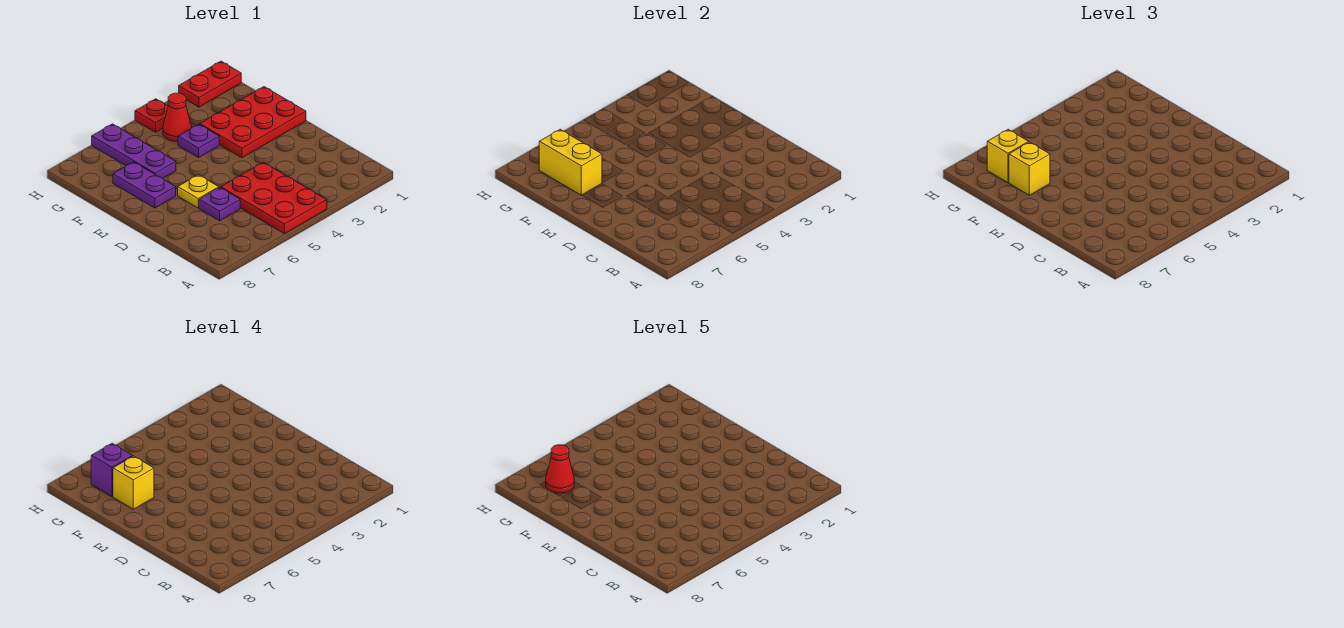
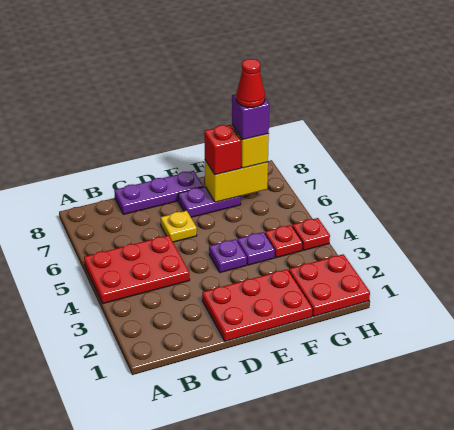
purple 1x1 plate [199,188,240,221] -> purple 1x1 plate moved to [209,239,247,273]
red 2x3 plate [200,87,306,158] -> red 2x3 plate turned to [202,269,313,341]
purple 1x3 plate [92,124,176,178] -> purple 1x3 plate moved to [114,171,203,214]
yellow 1x1 brick [1009,142,1050,195] -> red 1x1 brick [204,125,241,175]
yellow 1x1 brick [113,456,154,509] -> none
red 1x1 cone [163,93,192,141] -> red 1x1 plate [265,225,303,258]
red 1x2 plate [179,61,241,107] -> red 2x2 plate [289,254,370,316]

